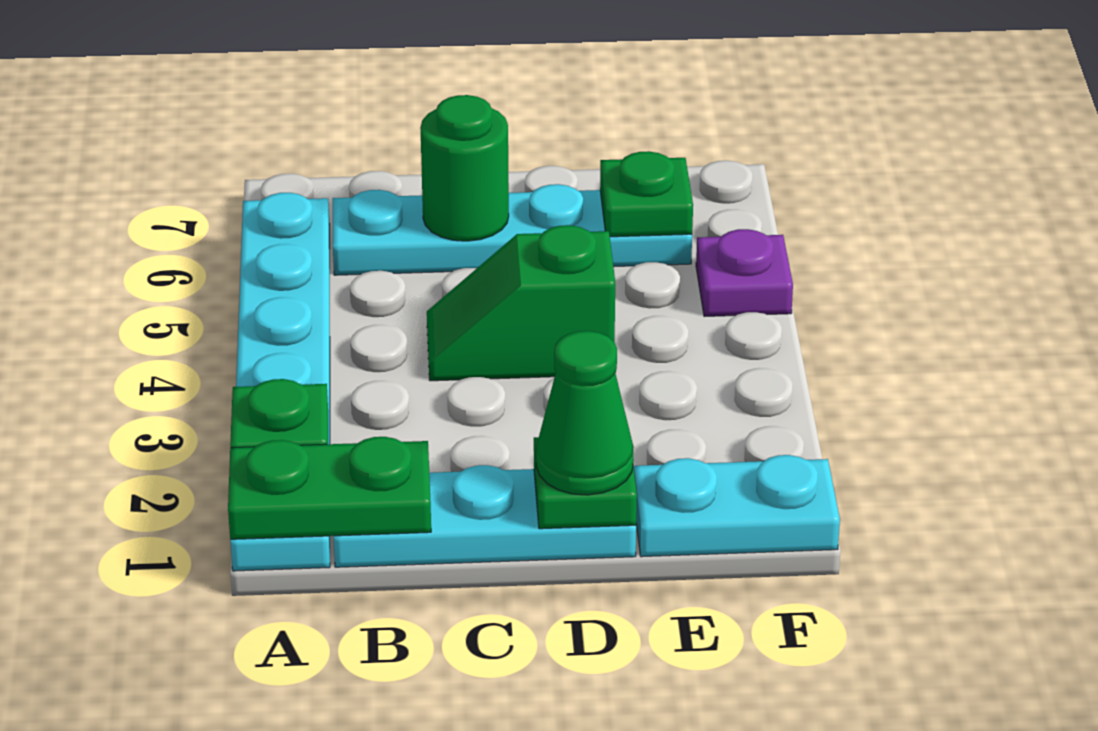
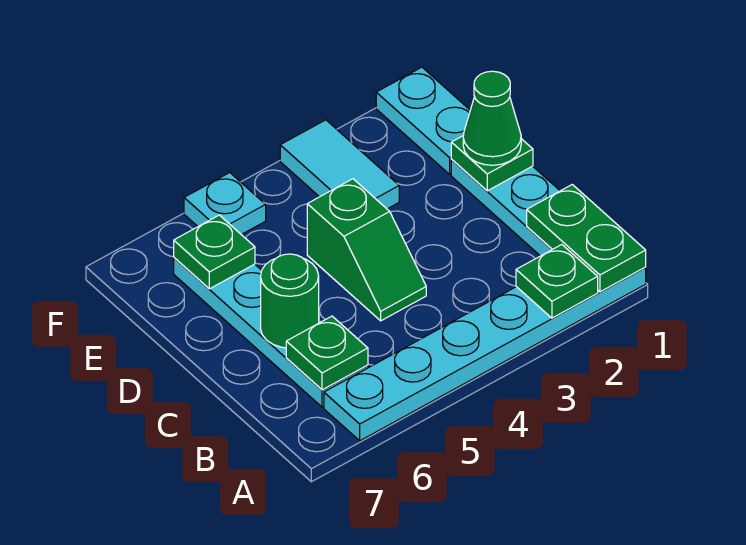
none -> green 1x1 plate [286,316,368,390]
none -> cyan 1x2 tile [280,120,399,209]
purple 1x1 plate [696,229,793,317] -> cyan 1x1 plate [184,173,266,235]

